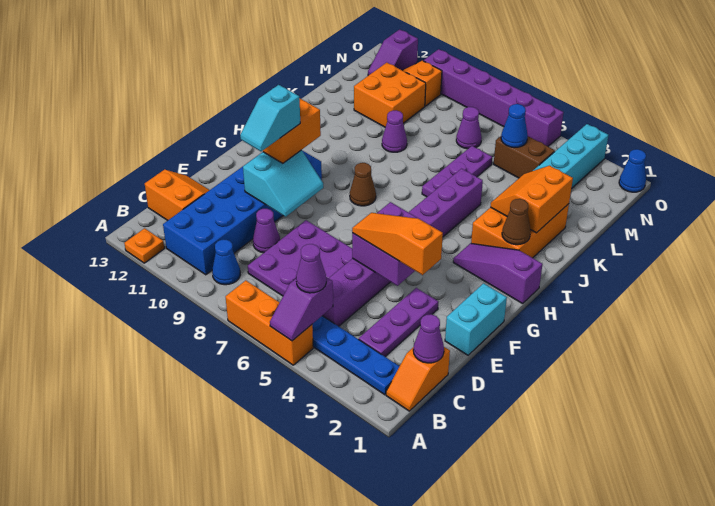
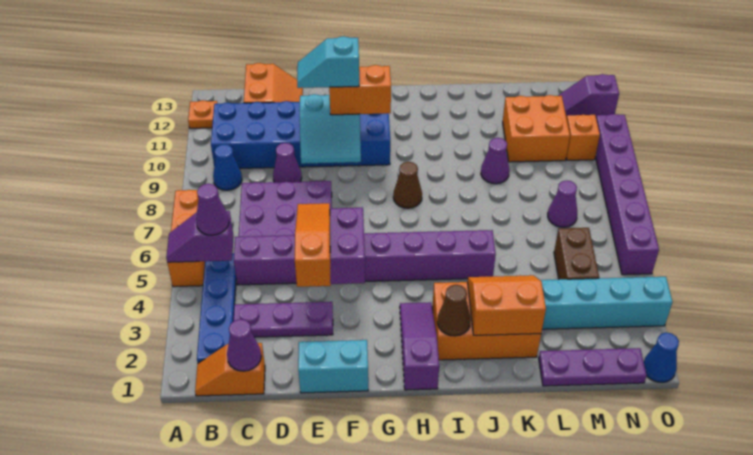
purple 1x3 plate [422,146,492,197] -> purple 1x3 plate moved to [539,348,647,386]
blue 1x1 cone [501,104,528,148] -> none

